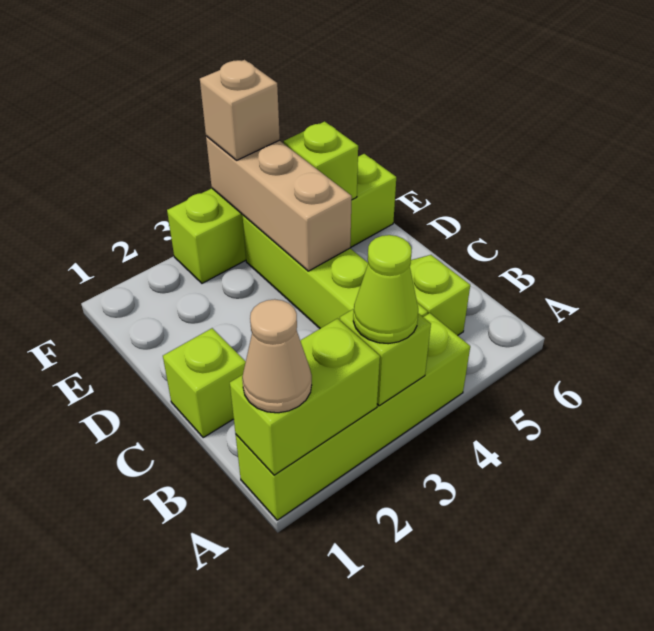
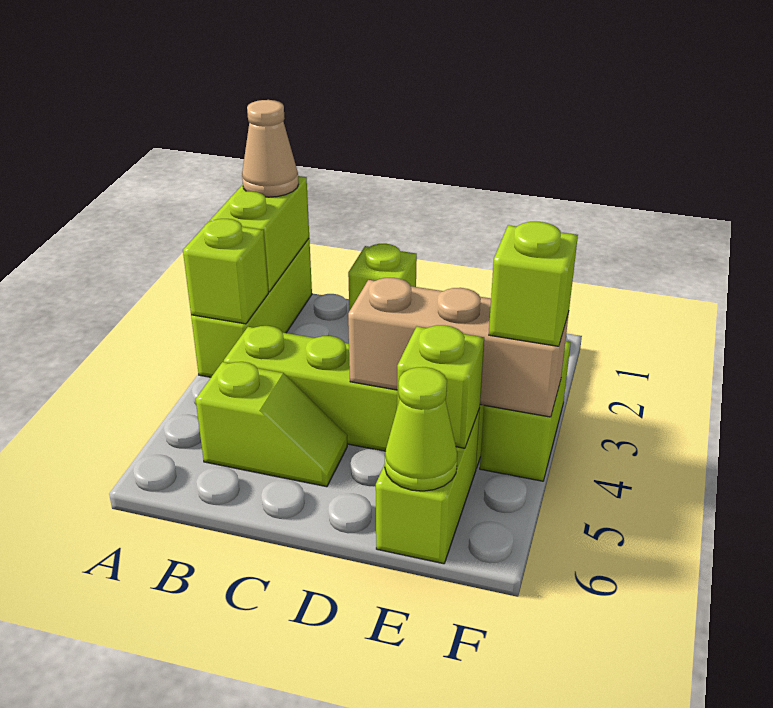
lime 1x4 brick [236,313,470,520] -> lime 1x3 brick [191,239,312,377]
lime 1x1 cone [353,235,418,344] -> lime 1x1 cone moved to [385,367,457,491]
tan 1x1 brick [200,60,280,160] -> lime 1x1 brick [489,222,578,346]

